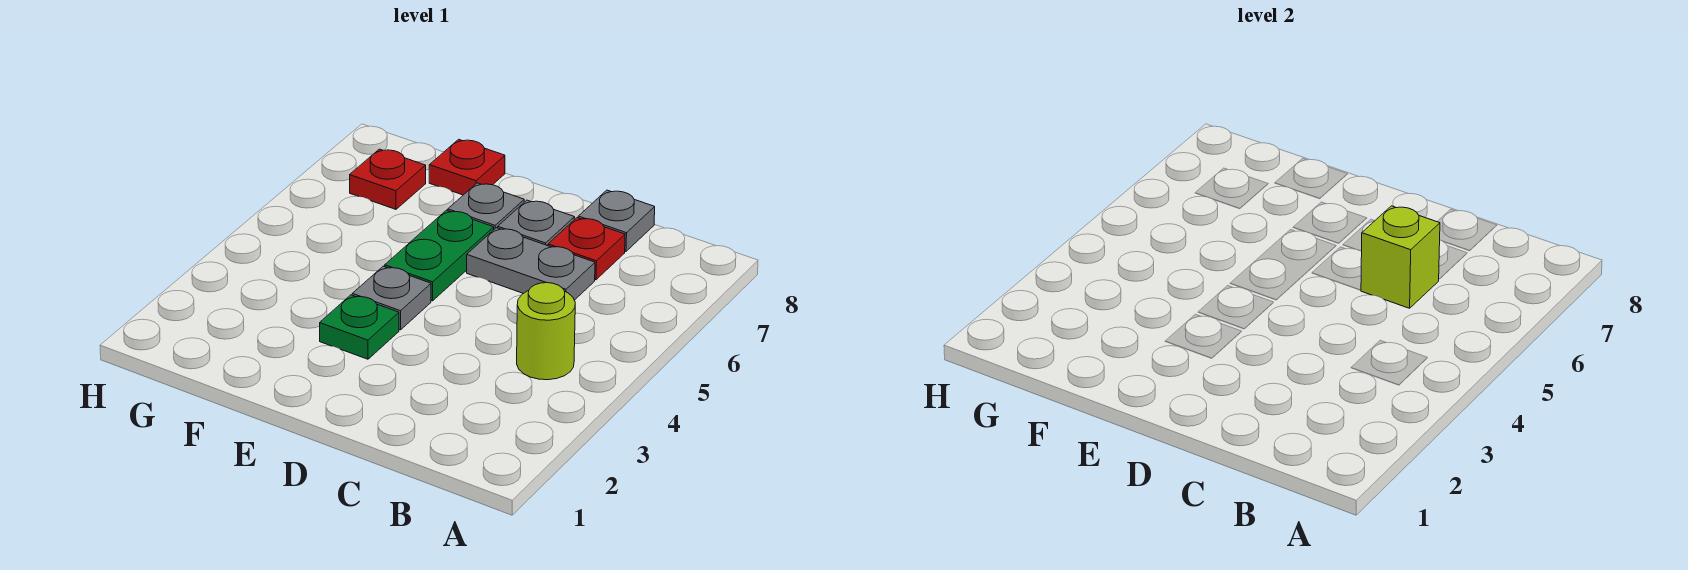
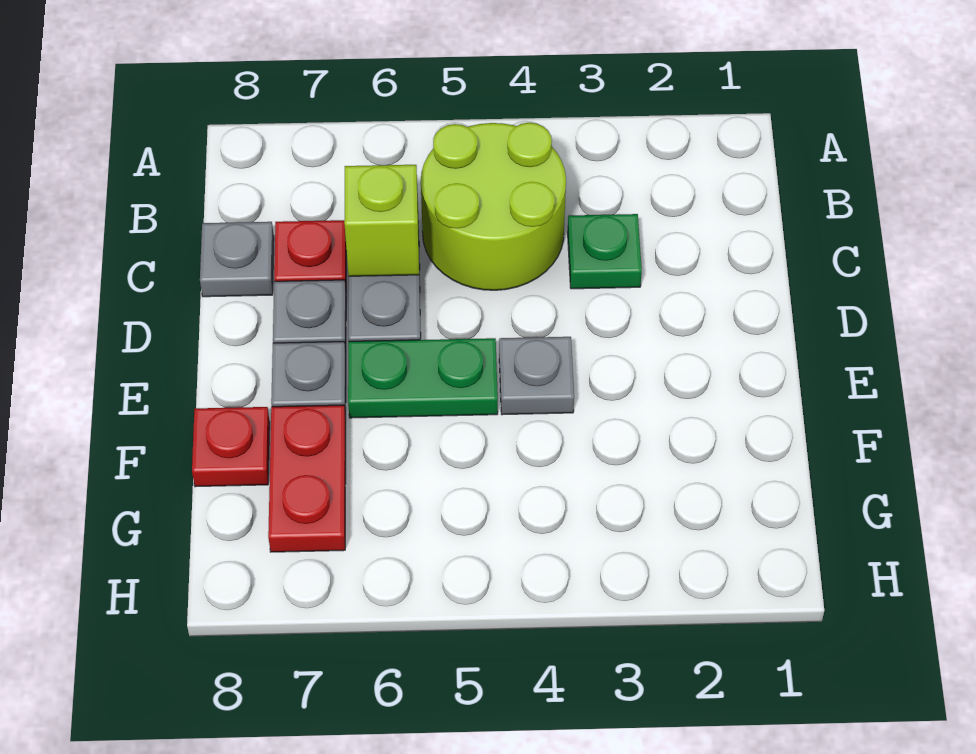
lime 1x1 round brick [517,283,575,380] -> lime 2x2 round brick [421,123,566,290]
green 1x1 plate [320,295,399,359] -> green 1x1 plate moved to [568,214,642,289]
red 1x1 plate [350,149,426,209] -> red 1x2 plate [268,405,346,552]

